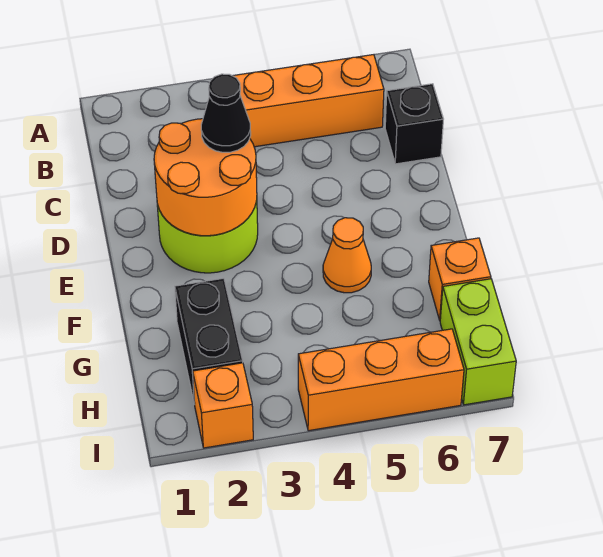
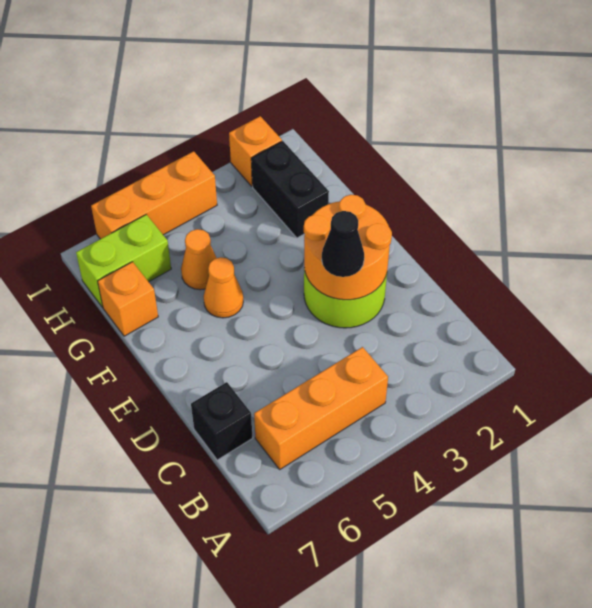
none -> orange 1x1 cone [181,229,216,290]
lime 1x2 brick [440,279,516,405] -> lime 1x2 brick turned to [76,215,171,307]

